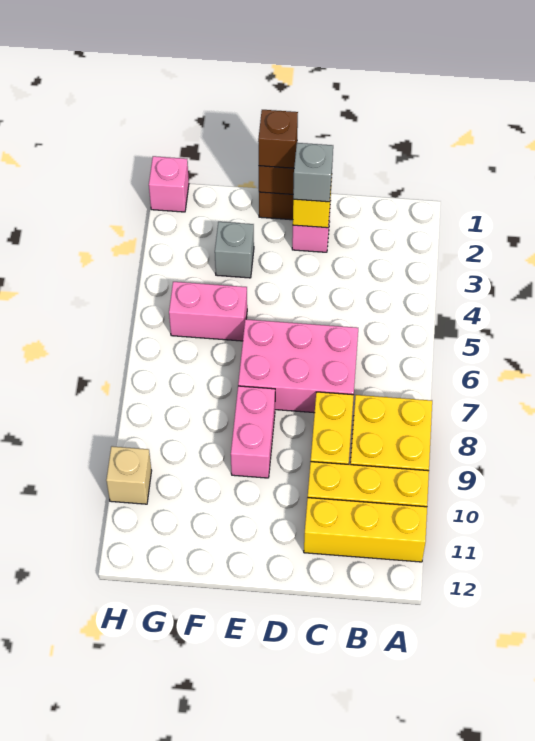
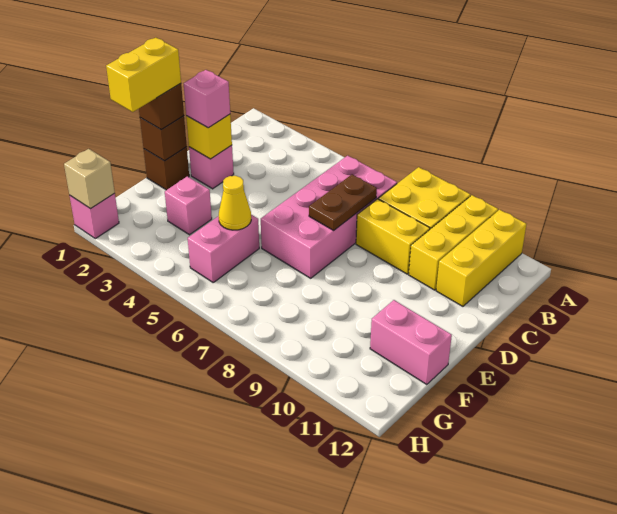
pink 2x3 brick [238,319,358,413] -> pink 2x4 brick [261,156,397,278]
none -> brown 1x2 plate [309,174,377,230]
grey 1x1 brick [293,143,333,202] -> pink 1x1 brick [184,70,230,128]
none -> yellow 1x2 brick [106,38,181,112]
pink 1x2 brick [231,386,275,478] -> pink 1x2 brick moved to [370,300,452,385]
grey 1x1 brick [215,222,254,278] -> pink 1x1 brick [165,176,212,235]
none -> yellow 1x1 cone [219,176,251,230]
tan 1x1 brick [106,446,152,504] -> tan 1x1 brick moved to [64,149,115,209]

